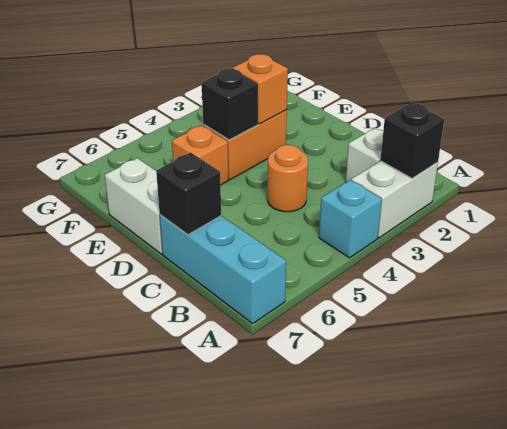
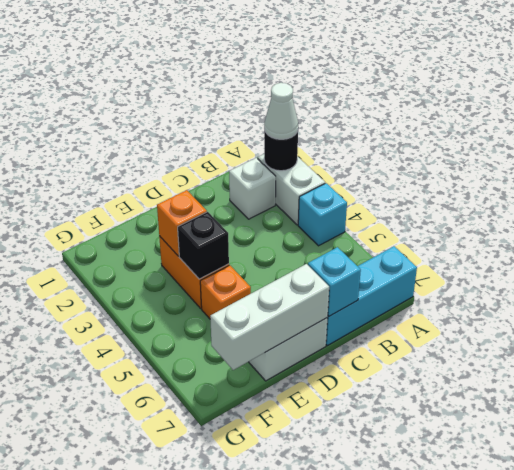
black 1x1 brick [380,102,444,178] -> black 1x1 round brick [264,129,298,171]
none -> white 1x1 cone [264,83,298,139]
orange 1x1 round brick [267,145,308,212] -> none
black 1x1 brick [156,152,221,235] -> cyan 1x1 brick [308,247,361,316]
none -> white 1x3 brick [210,264,329,370]

